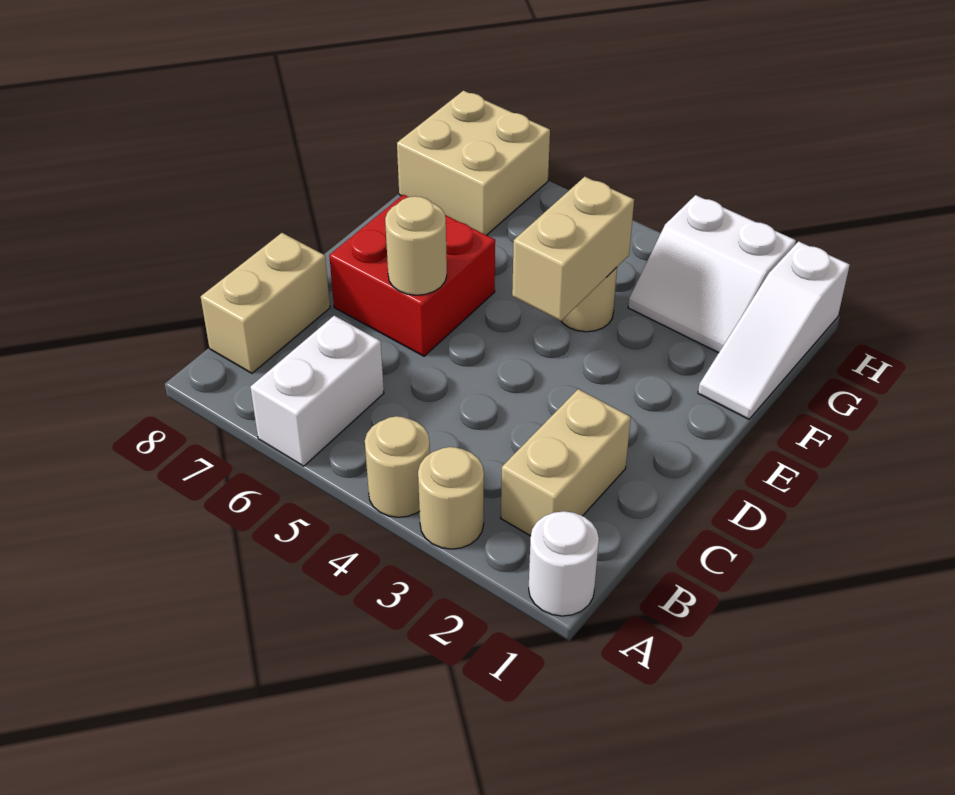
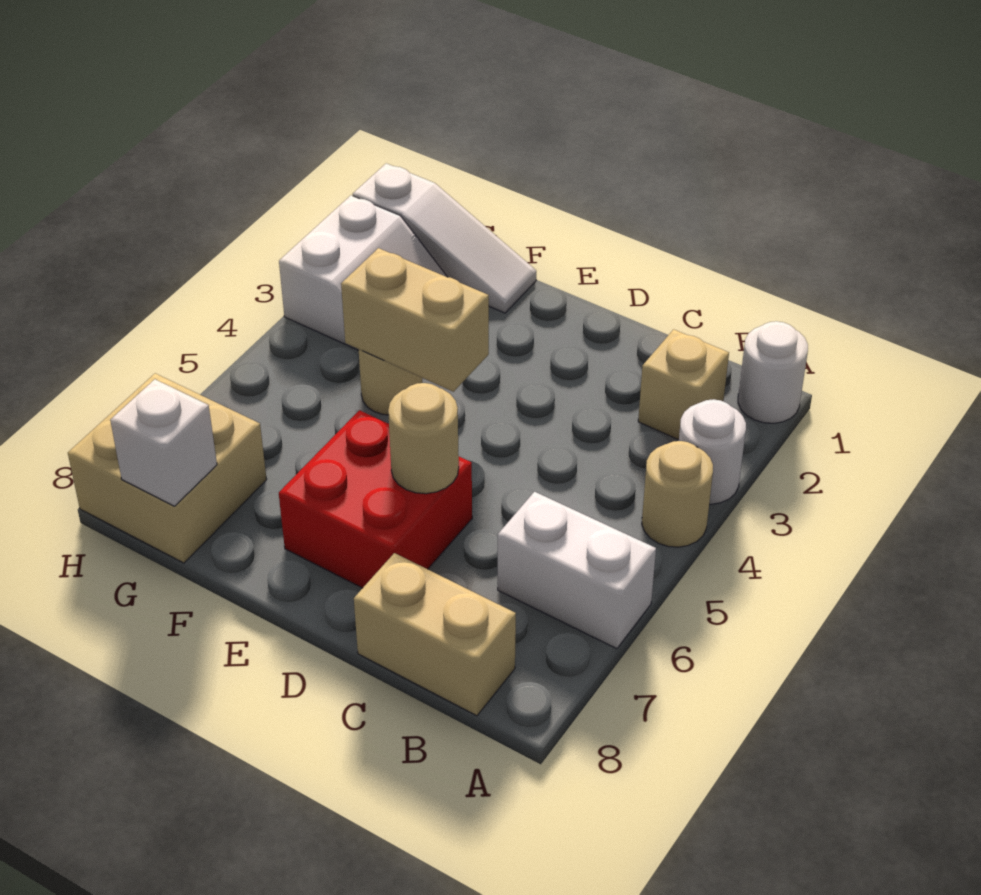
tan 1x1 round brick [418,447,484,549] -> white 1x1 round brick [679,399,746,504]
tan 1x2 brick [501,389,631,536] -> tan 1x1 brick [638,329,729,440]
none -> white 1x1 brick [110,379,217,506]

